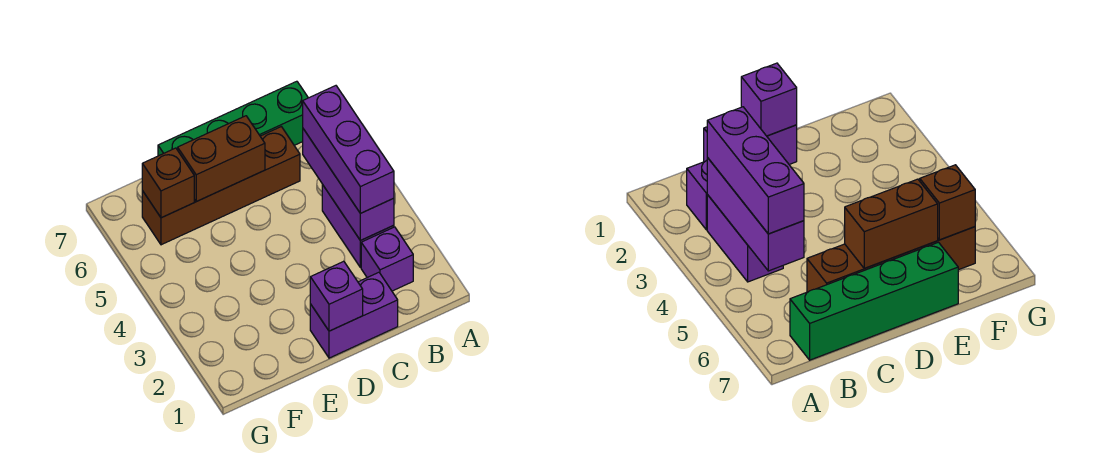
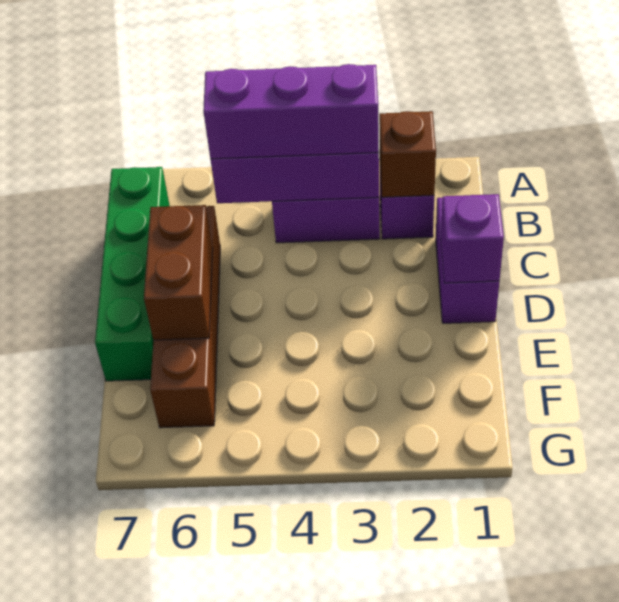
brown 1x1 brick [142,148,194,218] -> brown 1x1 brick moved to [379,111,436,197]

